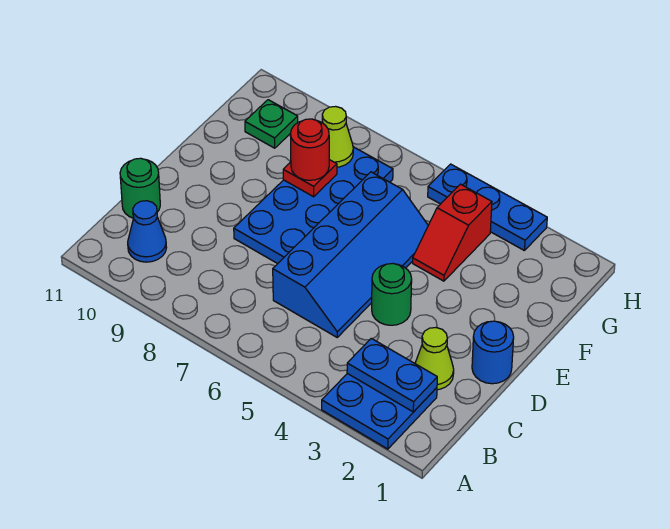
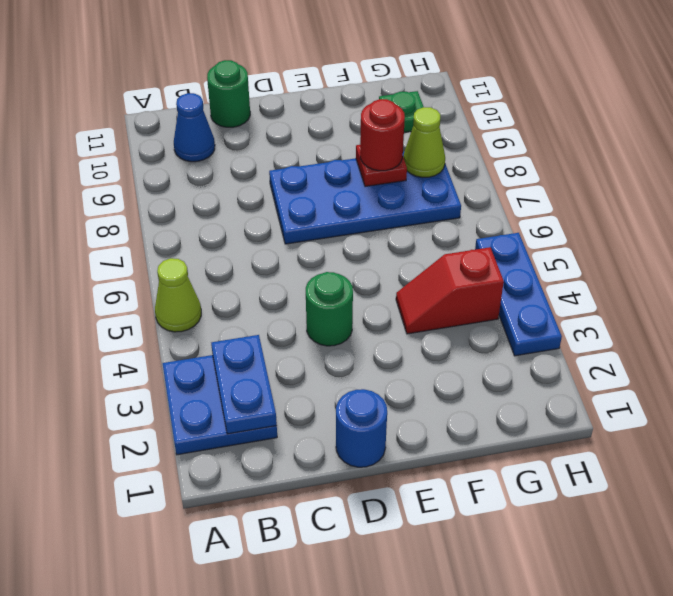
lime 1x1 cone [415,328,454,390] -> lime 1x1 cone moved to [155,258,201,332]
blue 2x4 slope [273,172,428,337] -> none

